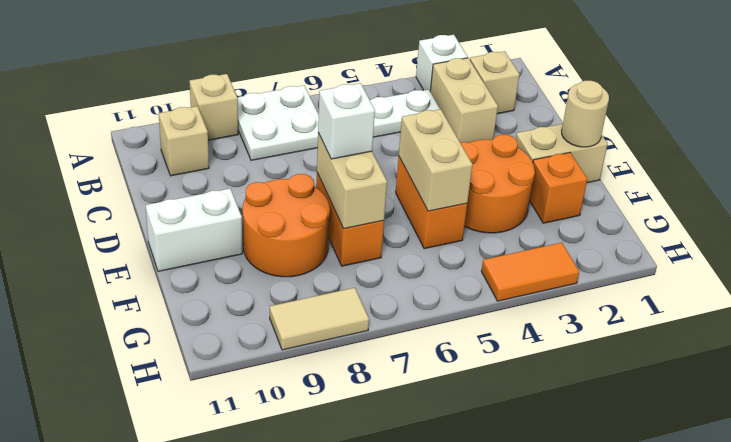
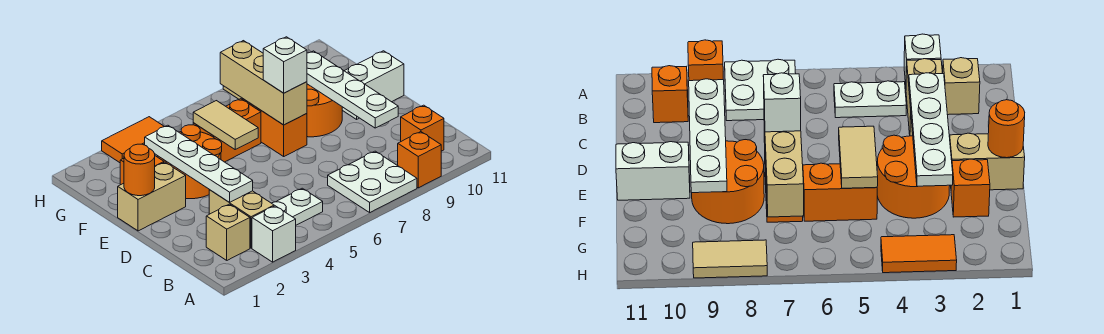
tan 1x1 brick [190,74,238,140] -> orange 1x1 brick [398,132,441,188]
tan 1x1 brick [159,106,209,176] -> orange 1x1 brick [401,105,444,151]
none -> white 1x4 plate [145,125,253,202]
none -> white 1x4 plate [307,51,398,128]
tan 1x1 round brick [562,81,609,147] -> orange 1x1 round brick [124,144,155,196]
orange 1x2 brick [396,157,467,249] -> orange 1x2 brick turned to [193,99,261,162]
tan 1x2 brick [399,109,473,211] -> tan 1x2 tile [193,101,258,149]
tan 1x2 brick [317,133,387,229] -> tan 1x3 brick [220,41,307,125]

